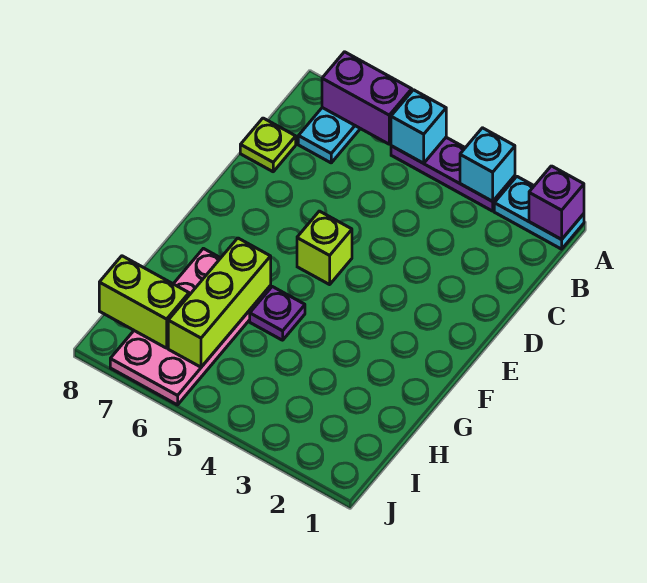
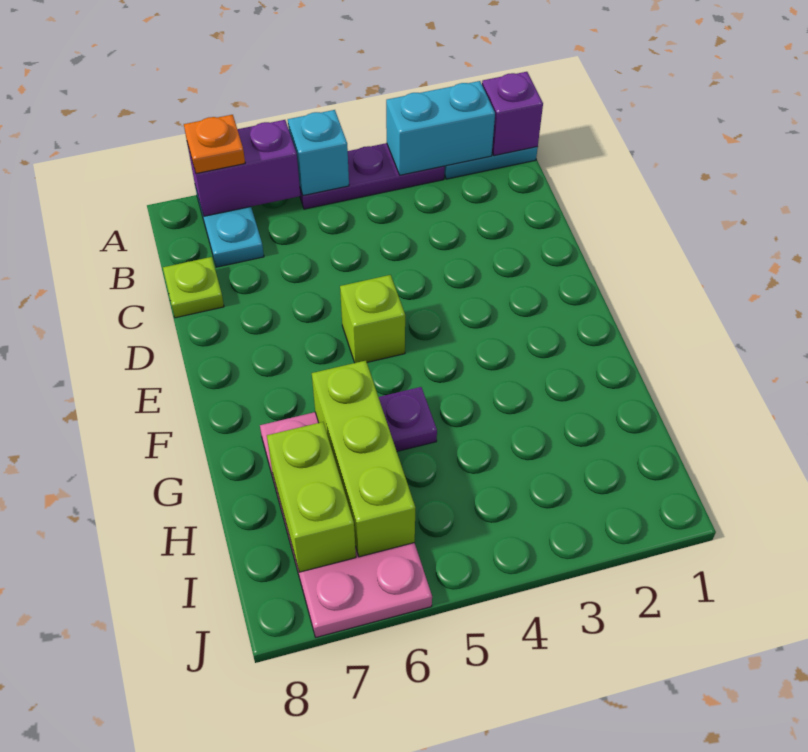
cyan 1x1 brick [460,128,515,201] -> cyan 1x2 brick [386,81,495,175]
none -> orange 1x1 plate [184,115,245,174]
lime 1x2 brick [99,256,189,348] -> lime 1x2 brick turned to [267,422,356,572]

